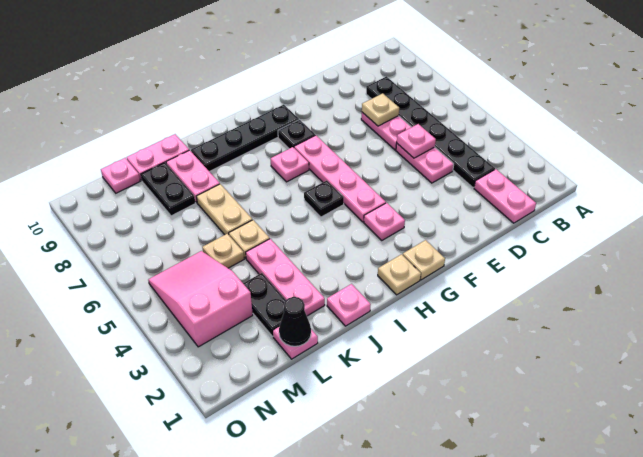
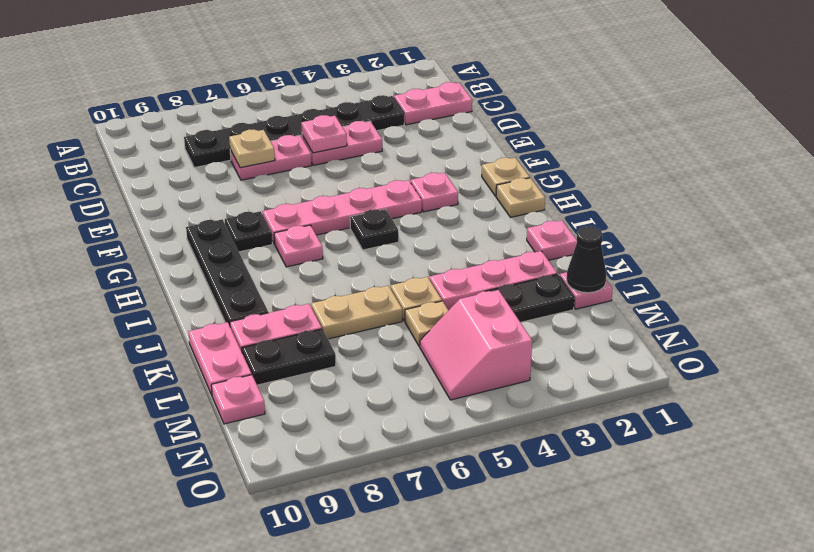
pink 2x3 slope [148,251,253,347] -> pink 2x2 slope [420,290,532,400]

